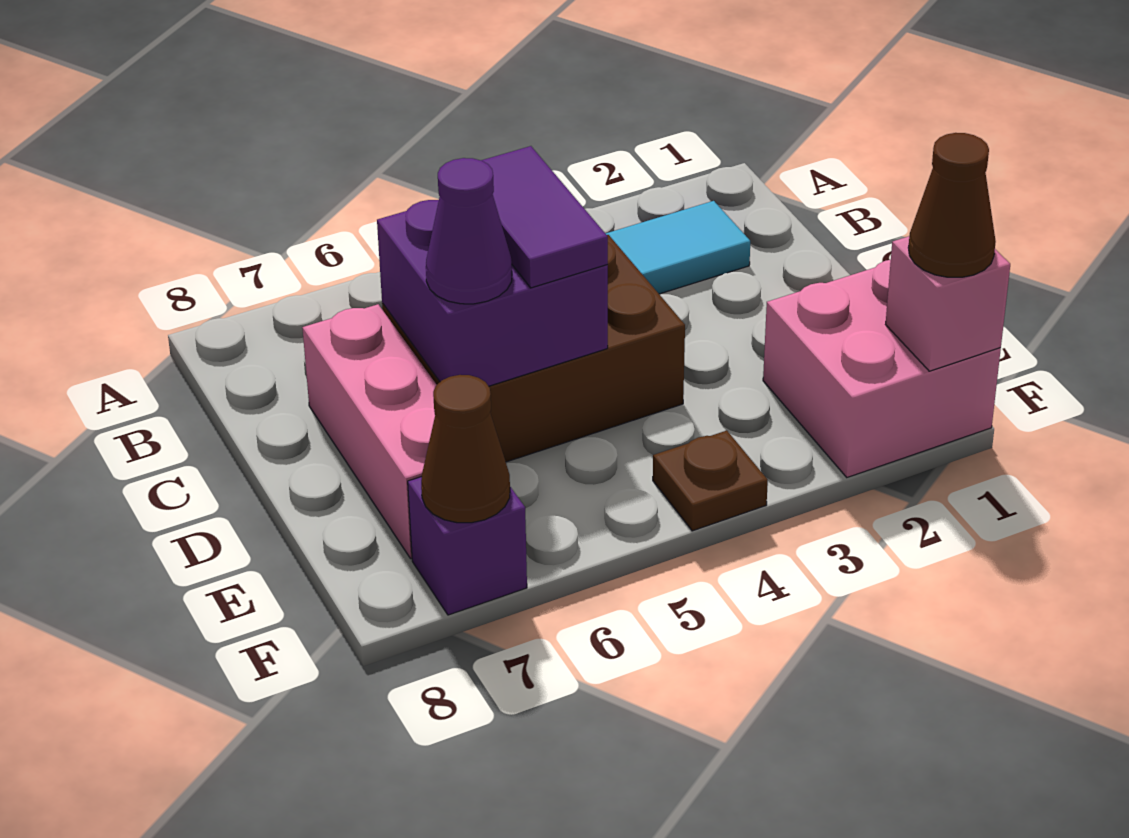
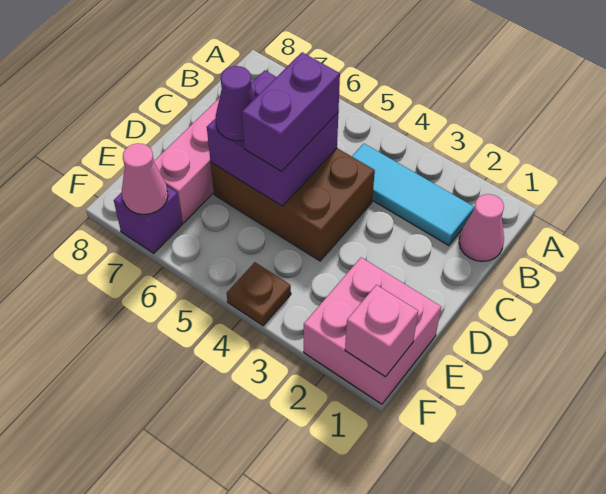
none -> pink 1x1 cone [459,194,504,261]
purple 1x2 tile [481,146,608,288] -> purple 1x2 brick [242,52,340,171]
brown 1x1 cone [908,133,996,277] -> none
brown 1x1 cone [421,375,510,523] -> pink 1x1 cone [122,143,168,215]

